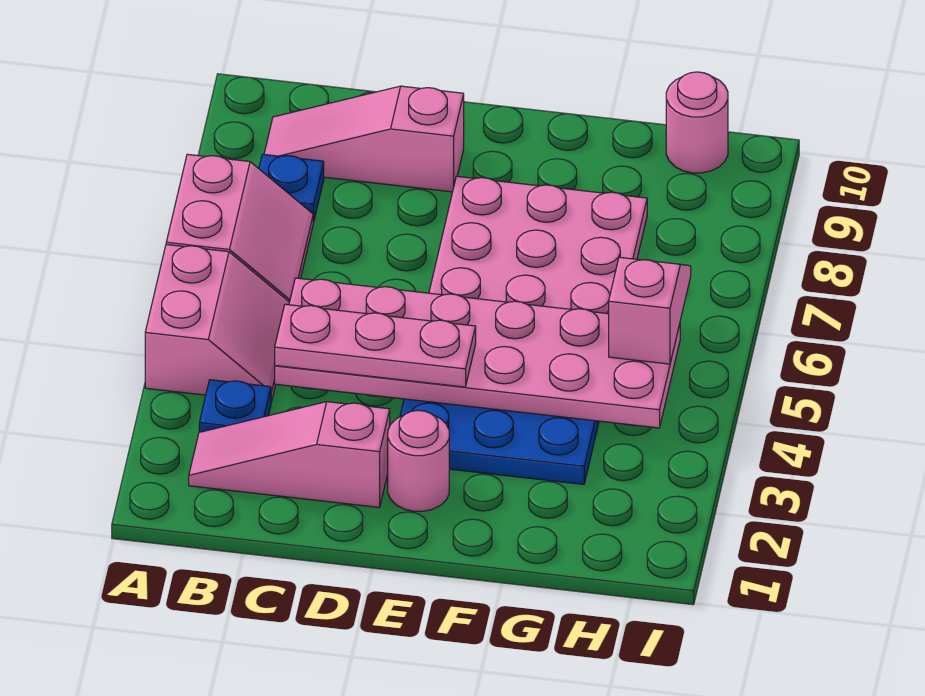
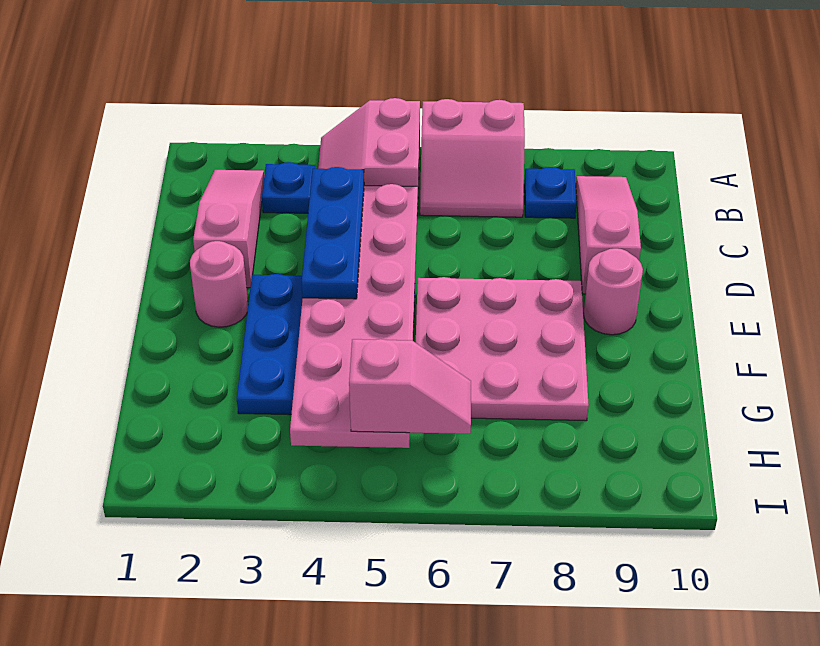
pink 2x2 slope [145,245,289,402] -> pink 2x2 slope turned to [318,98,420,215]
pink 1x3 plate [275,304,476,387] -> blue 1x3 plate [302,167,364,299]
pink 1x1 round brick [666,72,728,173] -> pink 1x1 round brick moved to [583,248,643,335]

